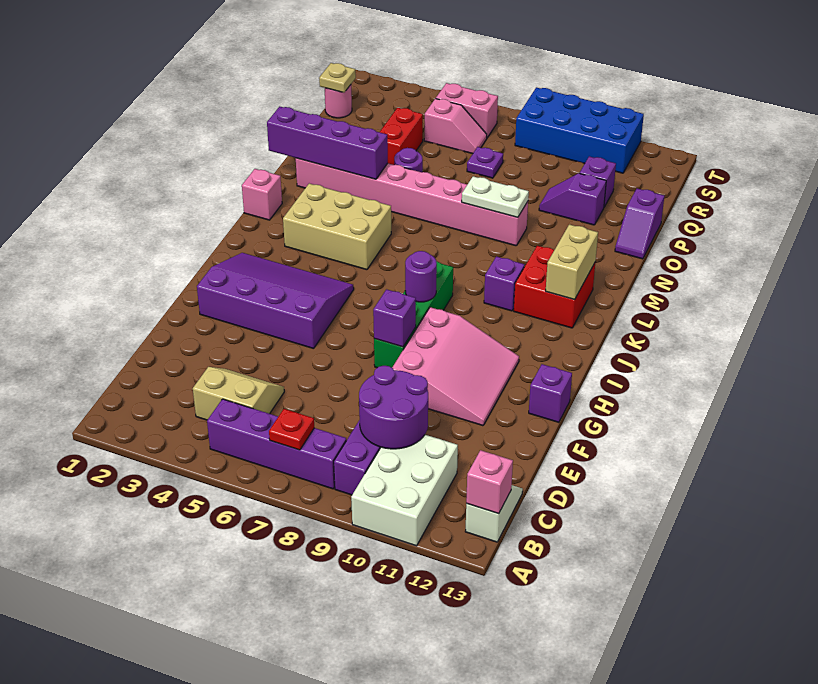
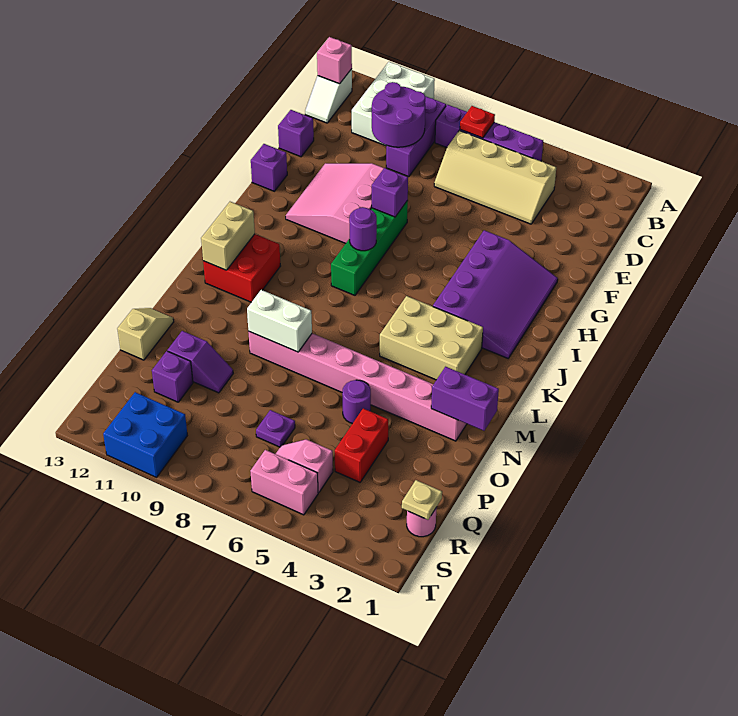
tan 2x2 slope [193,367,284,420] -> tan 2x4 slope [434,130,556,224]
purple 3x4 slope [197,253,354,349] -> purple 3x4 slope turned to [433,230,558,358]
purple 1x1 brick [484,257,524,311] -> purple 1x1 brick moved to [278,110,314,157]
pink 1x1 brick [242,169,282,220] -> none
purple 1x4 brick [267,107,388,179] -> purple 1x2 brick [431,367,499,431]
white 1x2 plate [462,176,529,217] -> white 1x2 brick [247,290,312,352]
purple 1x2 slope [615,189,664,259] -> tan 1x2 slope [117,308,174,360]
blue 2x4 brick [515,87,644,173] -> blue 2x2 brick [103,392,187,477]

